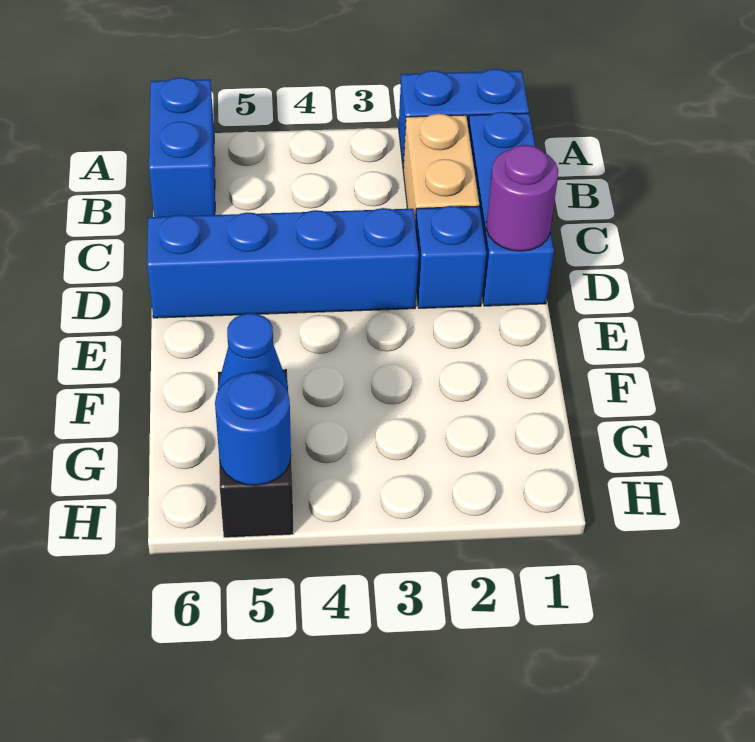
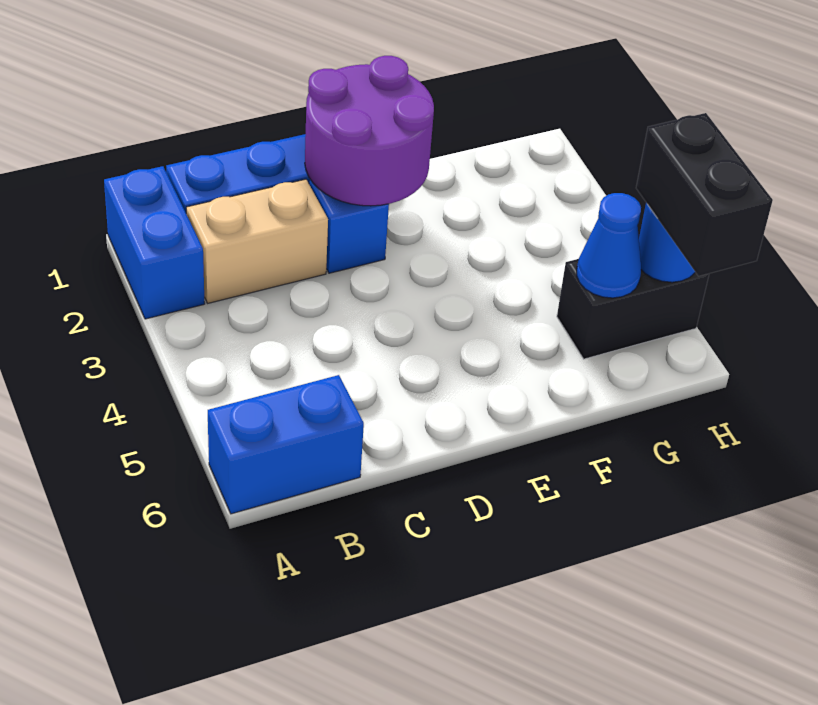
purple 1x1 round brick [486,145,558,251] -> purple 2x2 round brick [305,56,434,206]
blue 1x4 brick [147,208,419,318] -> none
none -> black 1x2 brick [636,113,773,276]

